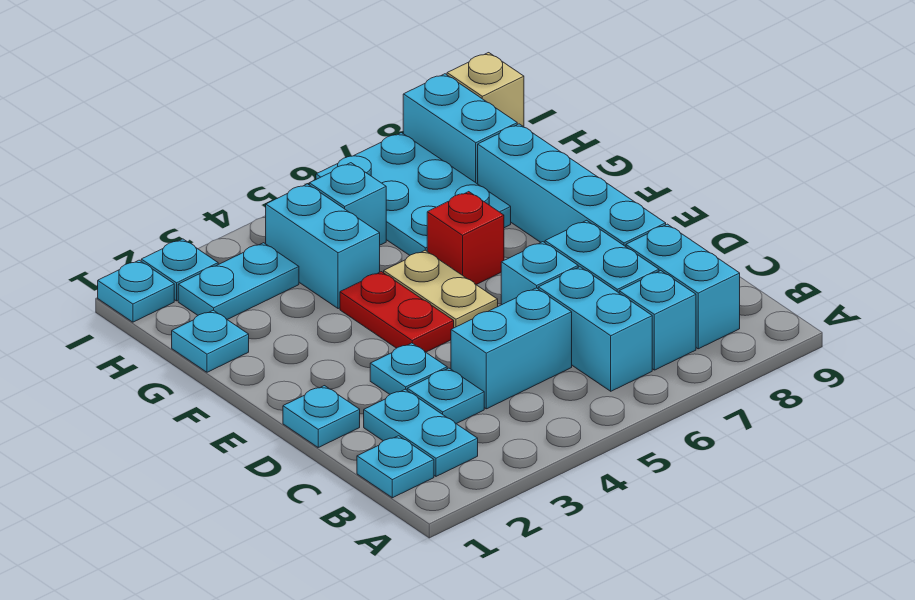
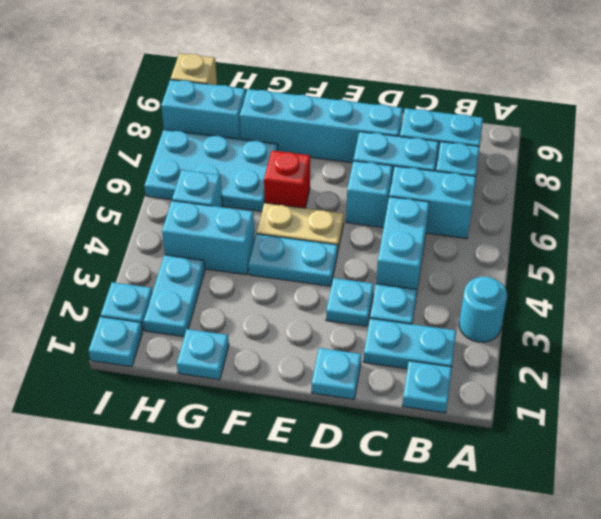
none -> cyan 1x1 round brick [459,277,507,342]
red 1x2 plate [340,272,454,352] -> cyan 1x2 plate [248,234,338,286]

